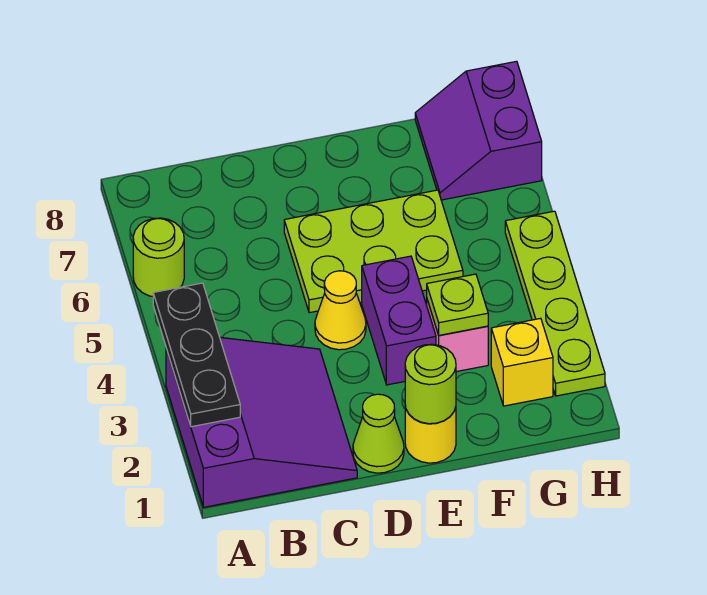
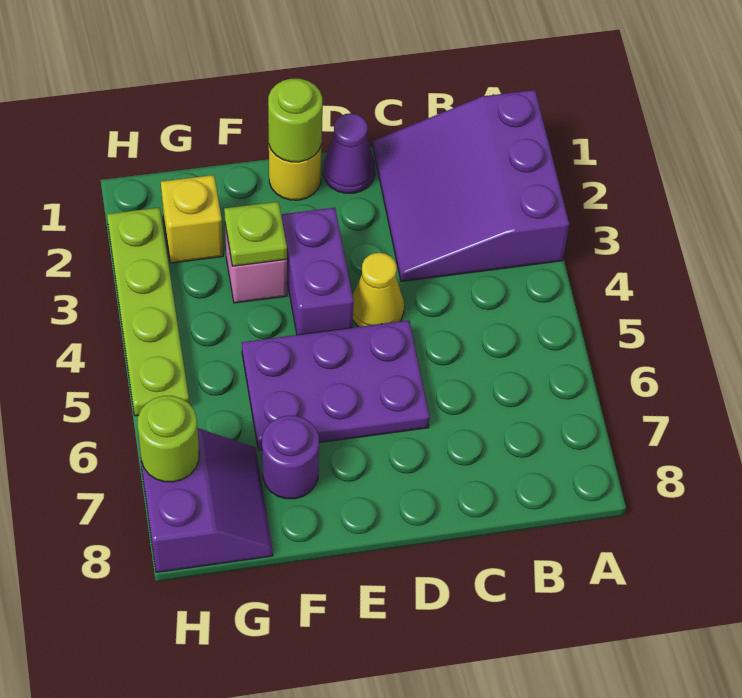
black 1x3 plate [153,283,240,427] -> none
lime 1x1 round brick [133,218,184,297] -> lime 1x1 round brick moved to [138,396,199,482]
lime 1x1 cone [353,394,404,473] -> purple 1x1 cone [323,113,375,193]
lime 2x3 plate [284,190,463,313] -> purple 2x3 plate [242,320,430,451]
none -> purple 1x1 round brick [262,416,319,499]

